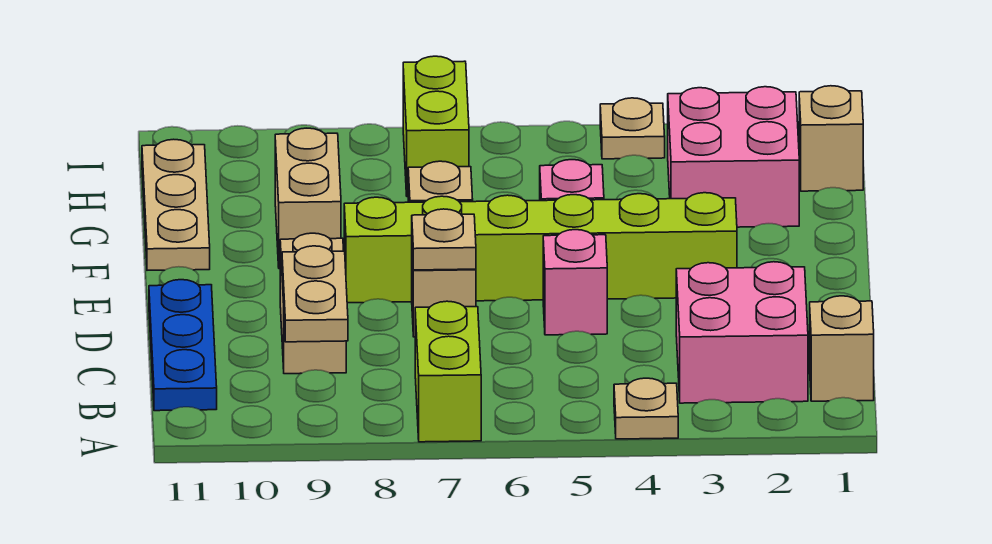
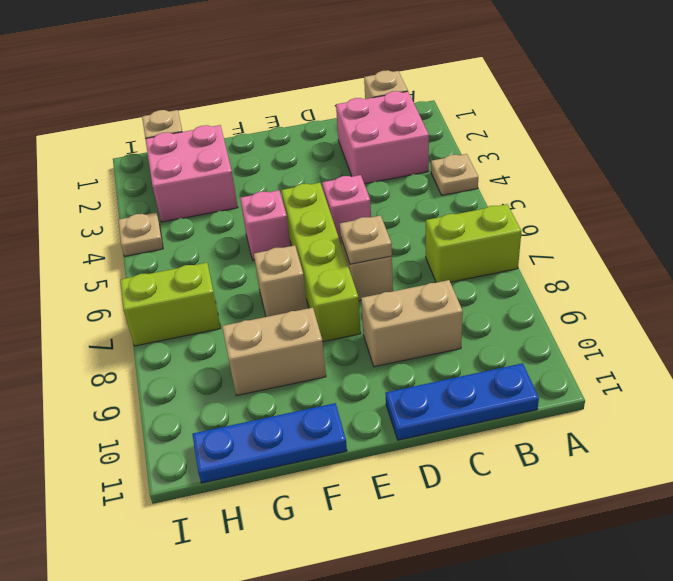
tan 1x2 plate [282,246,348,342] -> none
lime 1x6 brick [344,193,737,303] -> lime 1x4 brick [281,183,361,342]
tan 1x3 plate [142,139,210,270] -> blue 1x3 plate [192,403,347,483]

